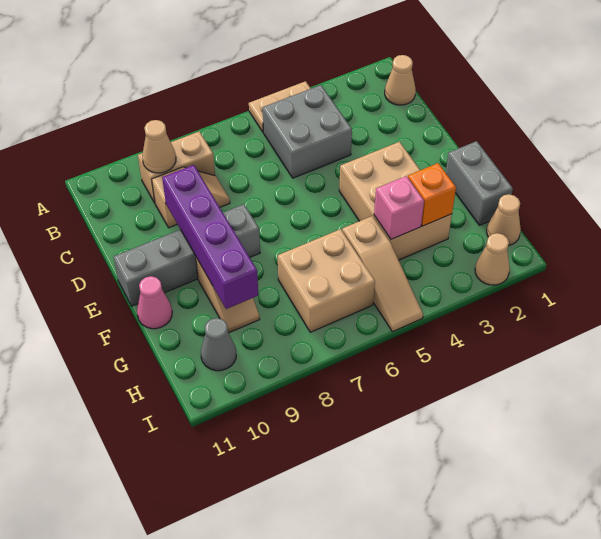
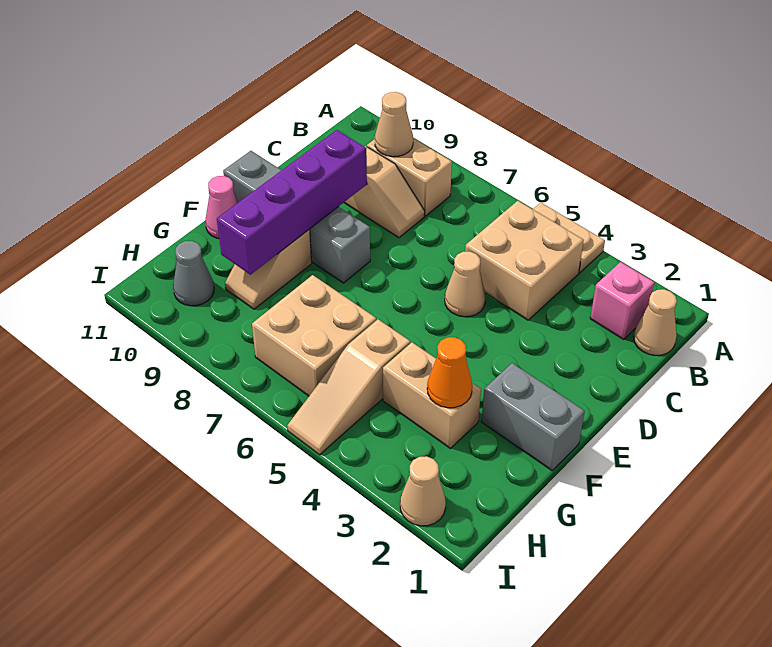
grey 2x2 brick [263,85,352,178] -> tan 2x2 brick [465,201,584,320]
tan 2x3 brick [339,142,452,260] -> tan 1x2 brick [383,342,481,448]
grey 1x2 brick [446,141,513,225] -> grey 1x2 brick turned to [481,363,585,471]
orange 1x1 brick [408,163,456,226] -> orange 1x1 cone [427,337,472,408]
pink 1x1 brick [374,176,424,239] -> pink 1x1 brick moved to [590,262,655,339]
tan 1x1 cone [487,194,521,246] -> tan 1x1 cone moved to [445,251,485,317]

